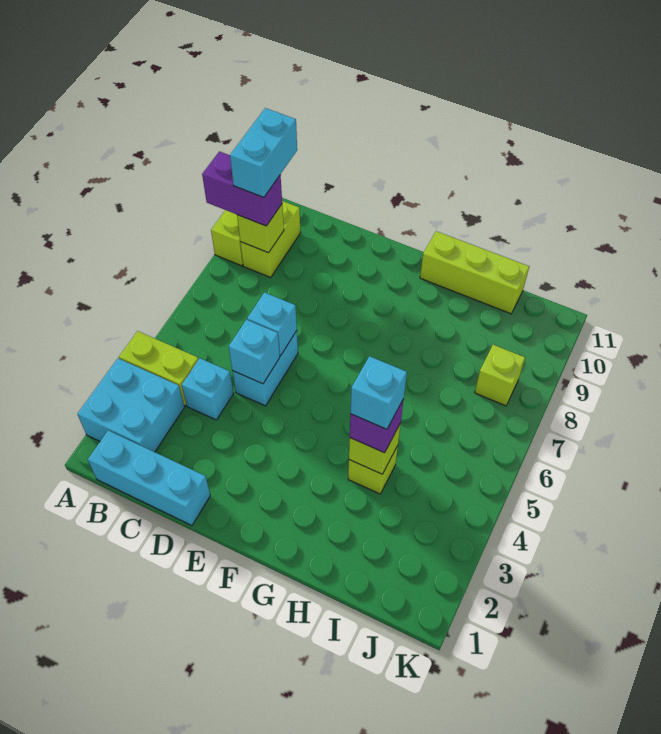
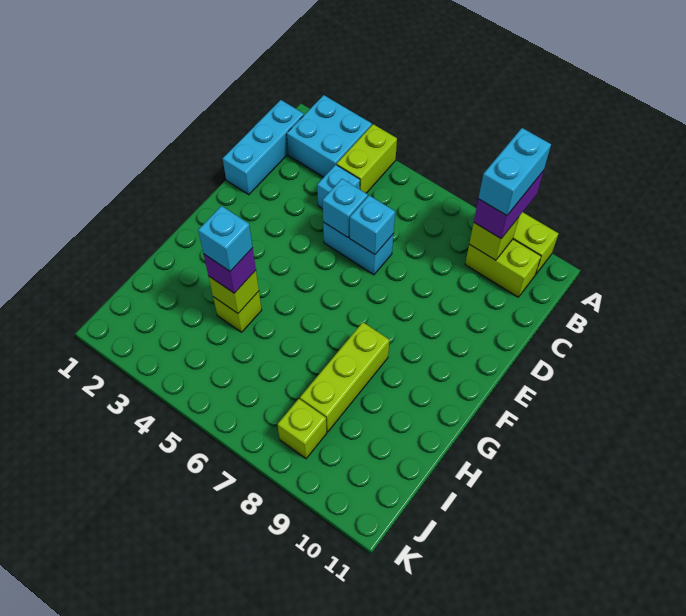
cyan 1x2 brick [230,108,297,197] -> cyan 1x2 brick turned to [478,128,551,216]
lime 1x3 brick [420,231,529,314] -> lime 1x3 brick moved to [300,322,389,432]

